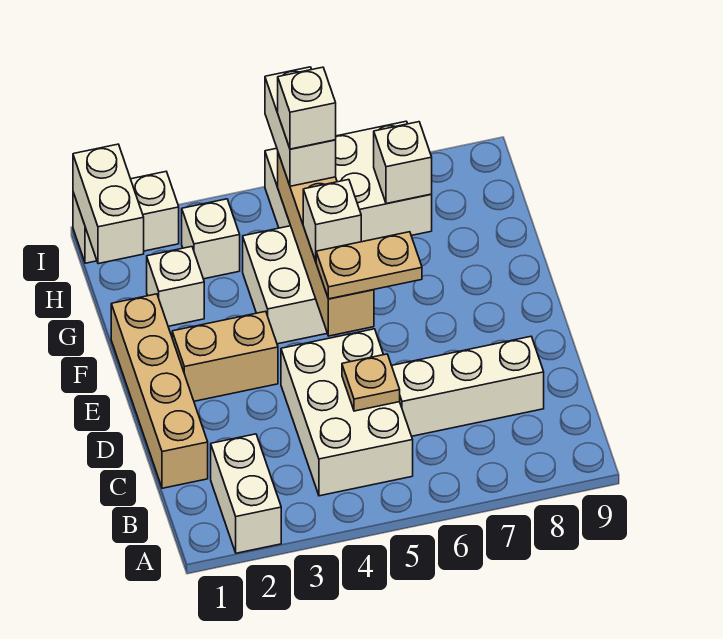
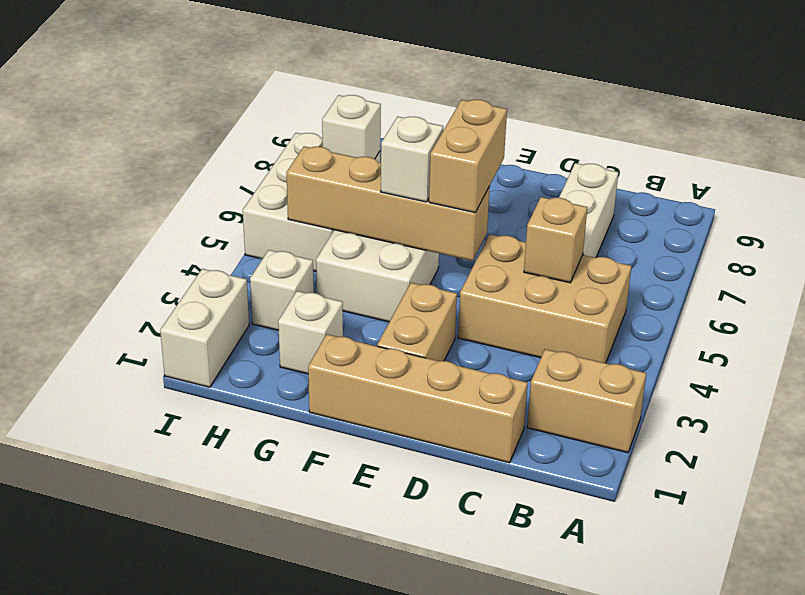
white 1x2 brick [211,434,281,553] -> tan 1x2 brick [527,349,646,453]
white 2x3 brick [281,329,413,496] -> tan 2x3 brick [458,234,631,363]
tan 1x1 plate [342,354,400,411] -> tan 1x1 brick [524,197,587,283]
tan 1x2 plate [316,232,422,299] -> tan 1x2 brick [429,100,507,213]
white 1x2 brick [73,144,144,264] -> none
white 1x2 brick [265,67,336,186] -> none
white 1x1 brick [278,67,336,149] -> none

